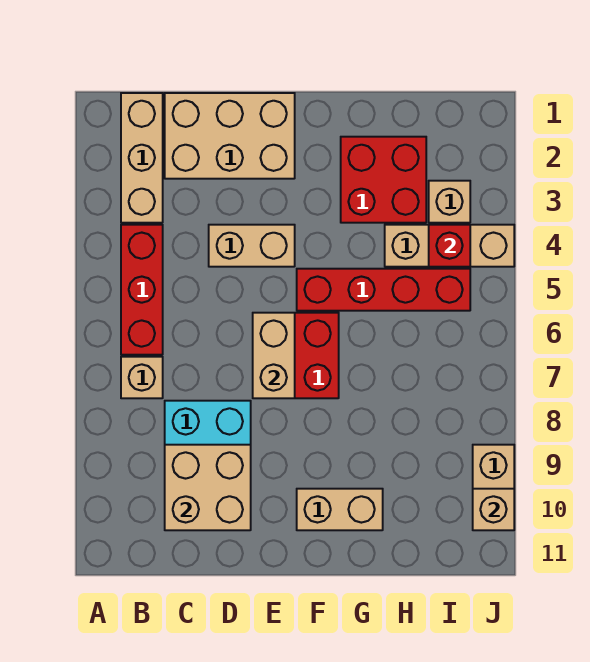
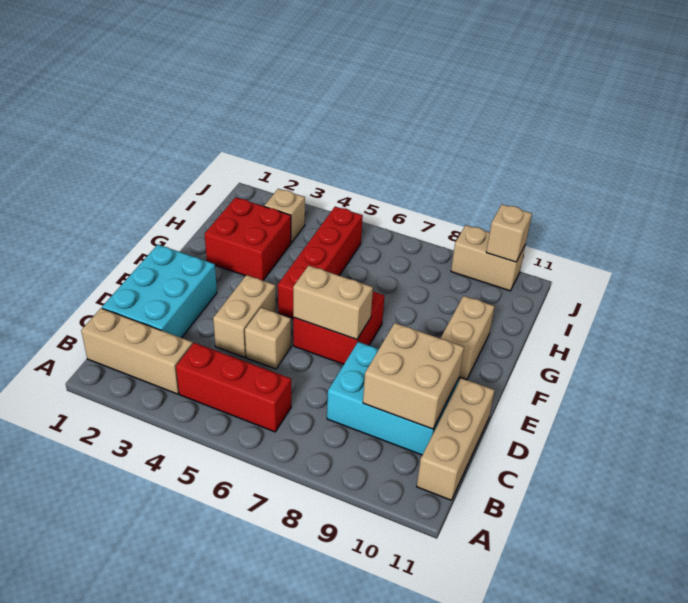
tan 1x1 brick [121,357,163,398] -> tan 1x1 brick moved to [245,308,291,369]
tan 2x3 brick [165,93,295,179] -> cyan 2x3 brick [102,245,217,338]
tan 1x3 brick [385,225,514,267] -> tan 1x3 brick moved to [417,378,495,500]
red 1x1 brick [429,225,470,267] -> none

